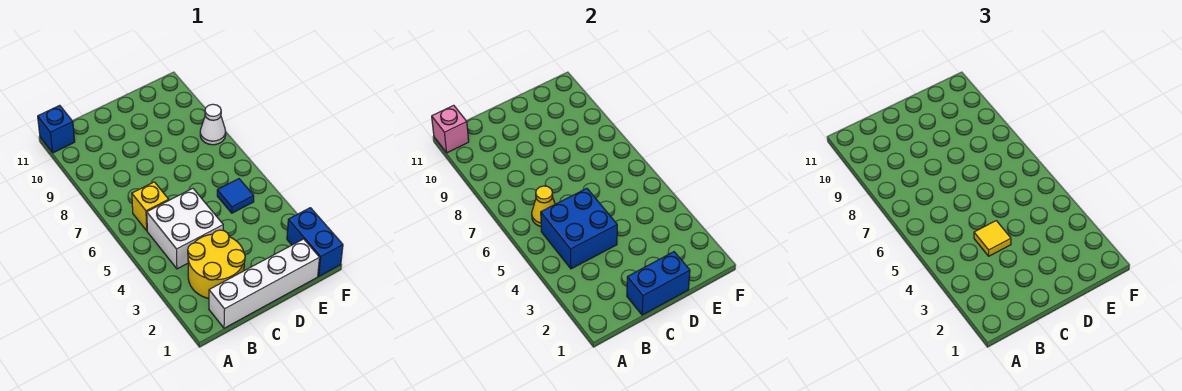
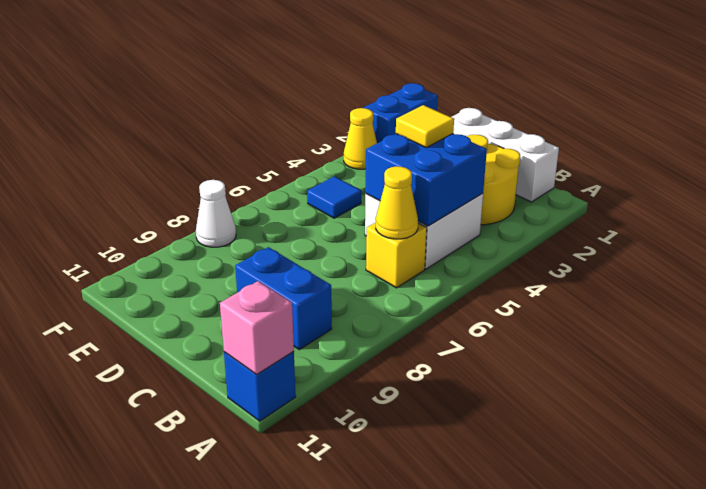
white 1x4 brick [209,239,320,328] -> white 1x3 brick [452,108,559,202]
blue 1x2 brick [627,252,690,315] -> blue 1x2 brick moved to [235,247,332,350]
none -> yellow 1x1 cone [344,108,377,169]

